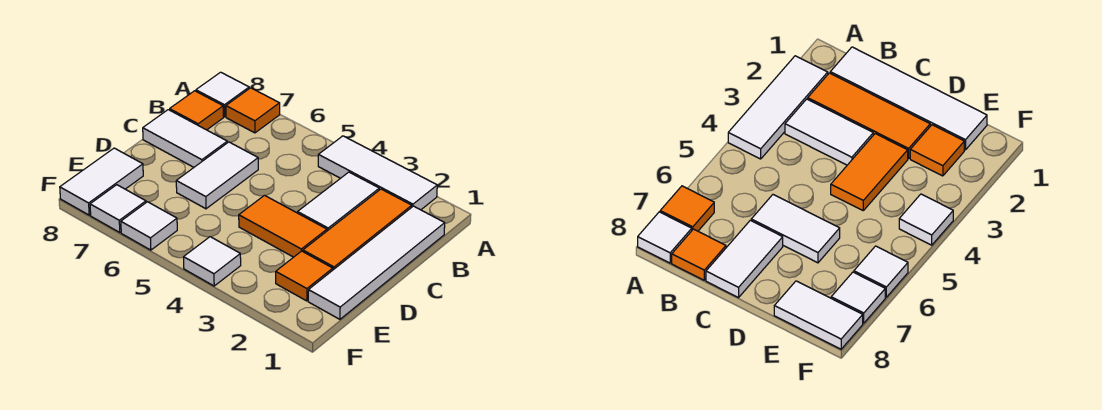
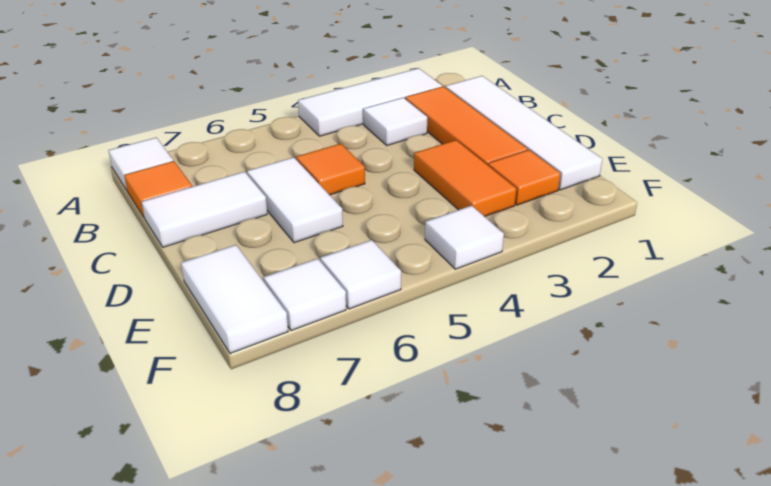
orange 1x1 tile [226,88,280,133] -> orange 1x1 tile moved to [296,144,365,195]
white 1x2 tile [298,172,379,231] -> white 1x1 tile [363,98,427,145]
orange 1x2 tile [239,195,327,257] -> orange 1x2 tile turned to [414,140,516,217]

